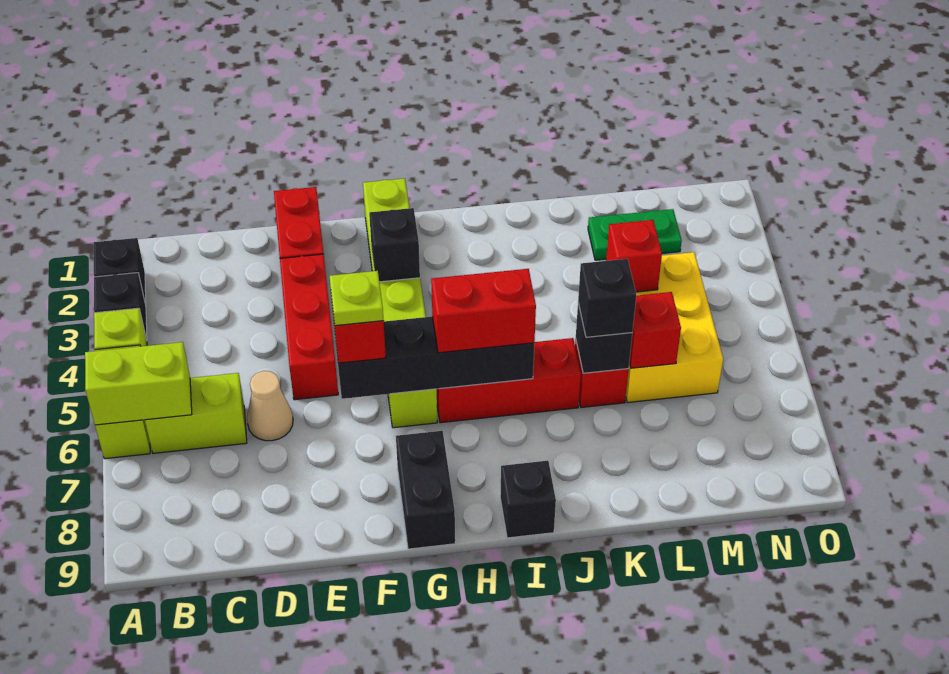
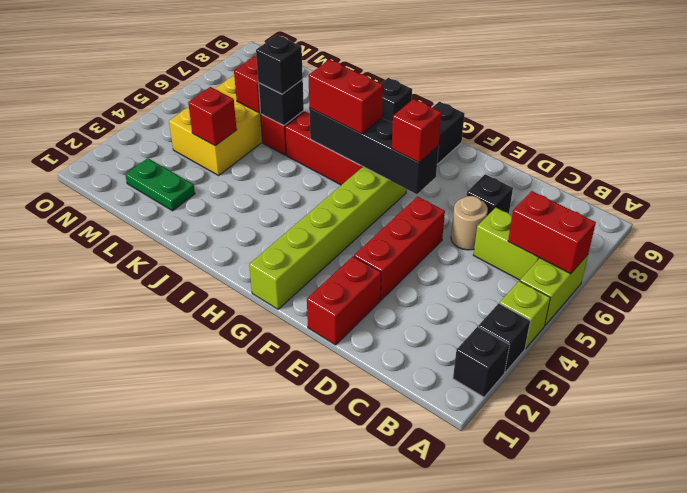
lime 1x2 brick [85,342,192,425] -> red 1x2 brick [508,191,596,274]
tan 1x1 cone [247,371,293,441] -> tan 1x1 round brick [451,196,488,250]
lime 1x1 plate [330,271,384,326] -> none
black 1x1 brick [369,208,420,282] -> black 1x1 brick moved to [467,174,513,216]

